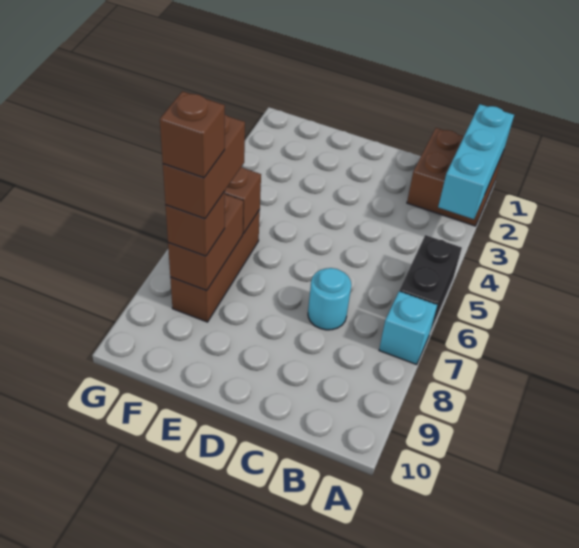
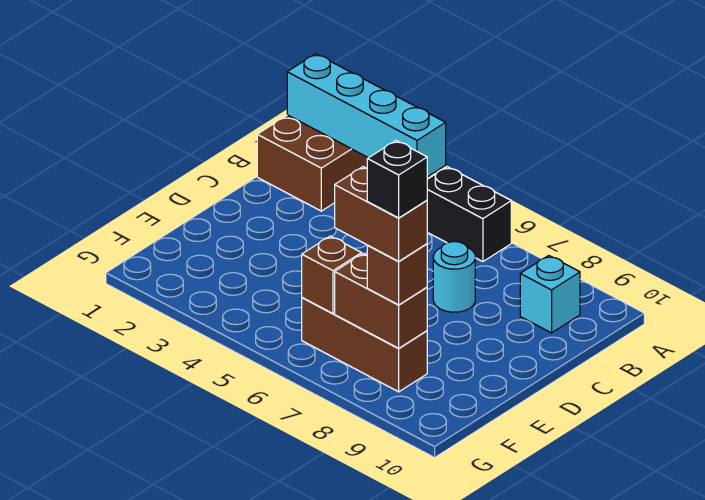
cyan 1x3 brick [438,104,514,219] -> cyan 1x4 brick [287,54,446,177]
cyan 1x1 brick [379,291,437,365] -> cyan 1x1 brick moved to [520,255,580,333]
brown 1x1 brick [160,91,225,178] -> black 1x1 brick [367,141,427,218]

